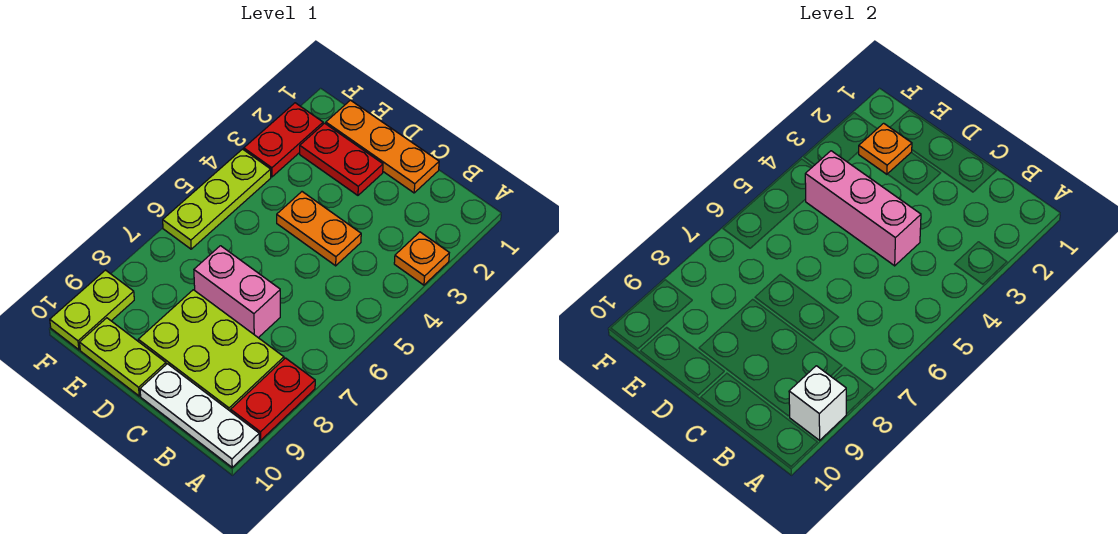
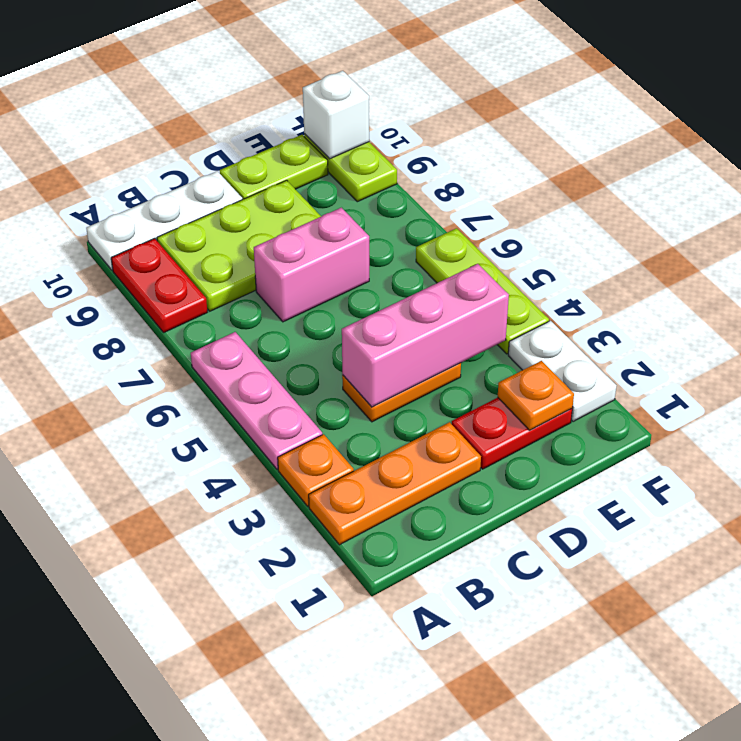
none -> pink 1x3 plate [191,332,322,469]
white 1x1 brick [789,366,846,440] -> white 1x1 brick moved to [303,71,369,159]
orange 1x3 plate [326,100,439,193] -> orange 1x3 plate moved to [309,422,481,545]
red 1x2 plate [244,103,323,177] -> white 1x2 plate [508,321,616,422]

